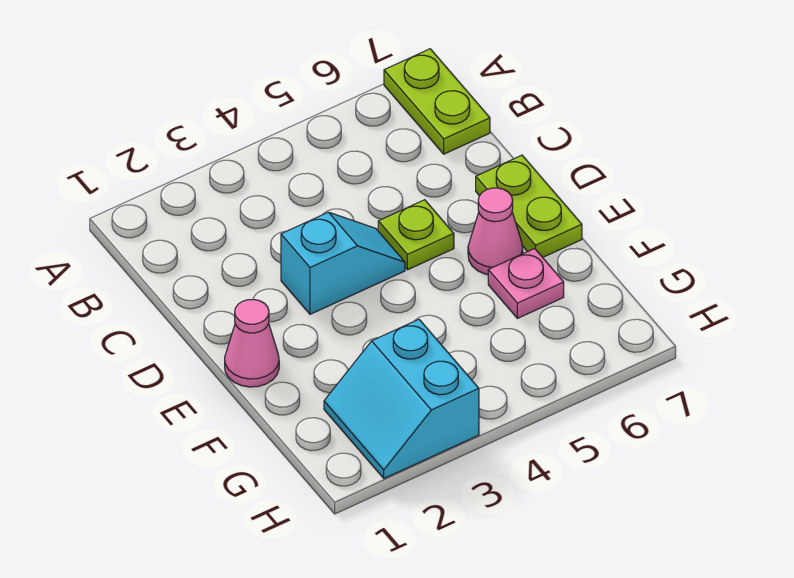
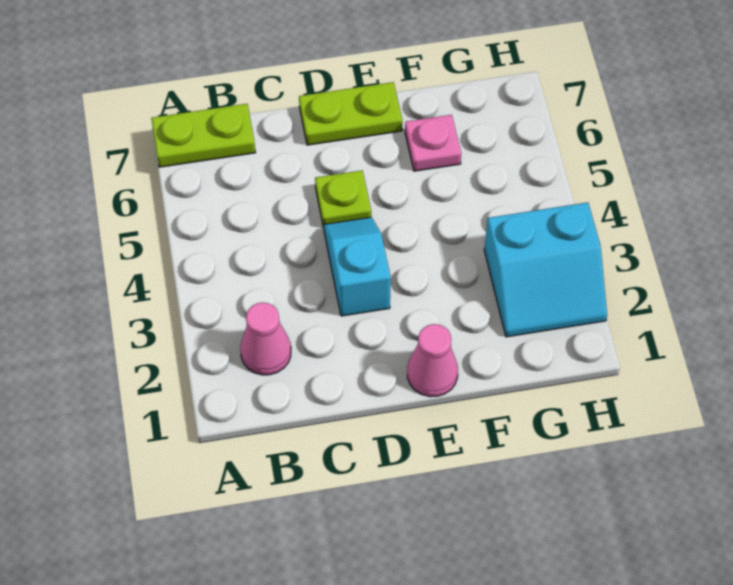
pink 1x1 cone [468,188,523,275] -> pink 1x1 cone moved to [240,302,291,375]

